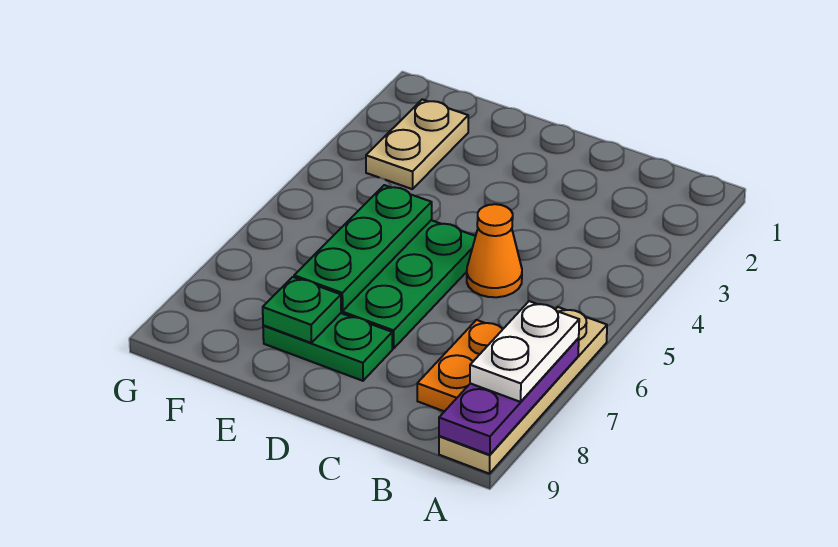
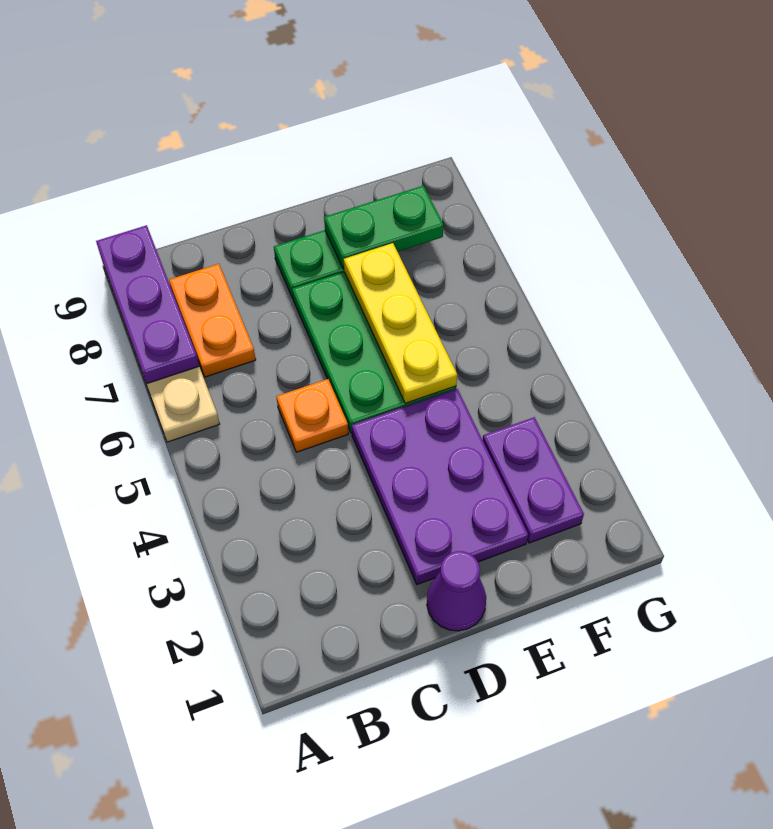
white 1x2 plate [470,301,579,402] -> none
orange 1x1 cone [467,204,522,297] -> orange 1x1 plate [276,379,348,452]
none -> purple 1x1 cone [427,551,486,631]
none -> purple 2x3 plate [352,389,528,584]
green 1x3 plate [294,185,432,311] -> yellow 1x3 plate [344,243,457,404]
green 1x1 plate [263,277,341,343] -> green 1x2 plate [324,186,444,269]
tan 1x2 plate [366,99,468,189] -> purple 1x2 plate [483,417,584,543]

